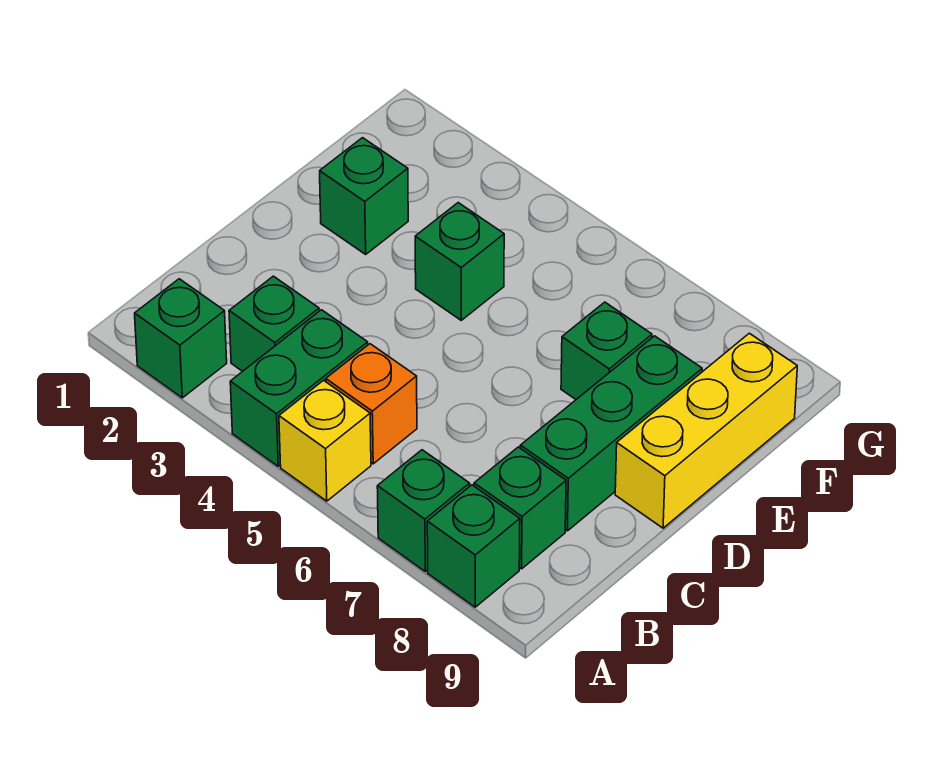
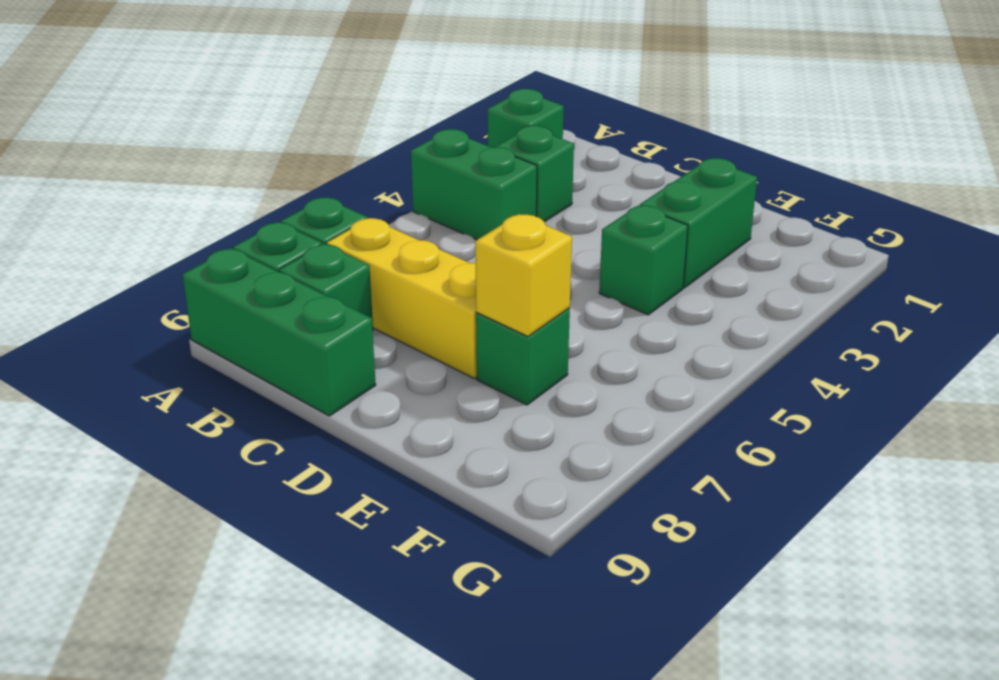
yellow 1x1 brick [279,380,371,501] -> yellow 1x1 brick moved to [475,214,572,336]
orange 1x1 brick [326,344,417,464] -> none
green 1x3 brick [520,336,702,531] -> green 1x3 brick moved to [183,248,376,416]
yellow 1x3 brick [615,333,797,528] -> yellow 1x3 brick moved to [326,218,477,378]
green 1x1 brick [320,138,408,254] -> green 1x2 brick [640,158,757,288]

